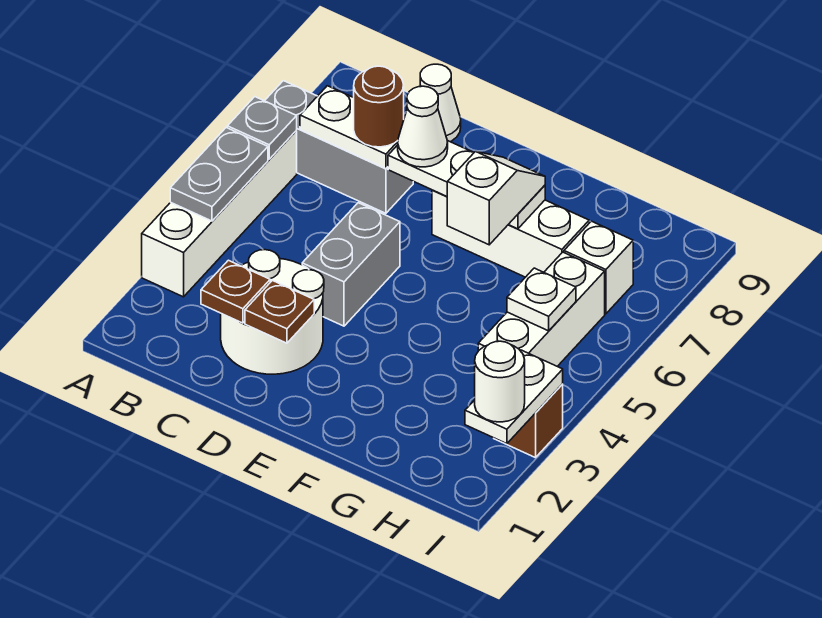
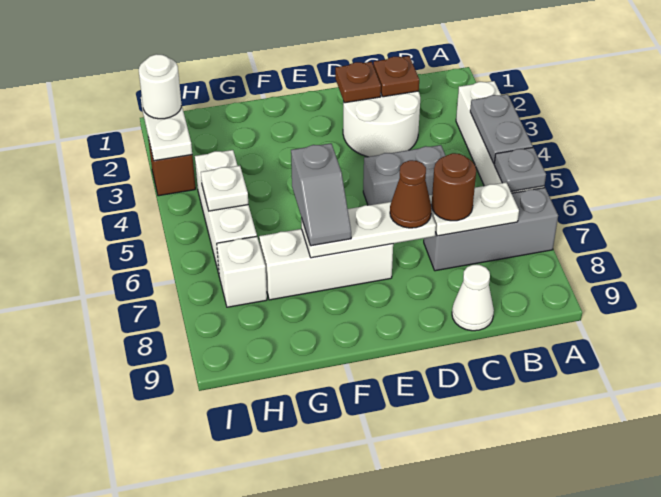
grey 1x2 brick [302,203,400,326] -> grey 1x2 brick turned to [363,145,446,205]
white 1x1 cone [398,86,448,167] -> brown 1x1 cone [390,160,432,228]
white 1x2 slope [447,151,545,245] -> grey 1x2 slope [291,143,351,246]

